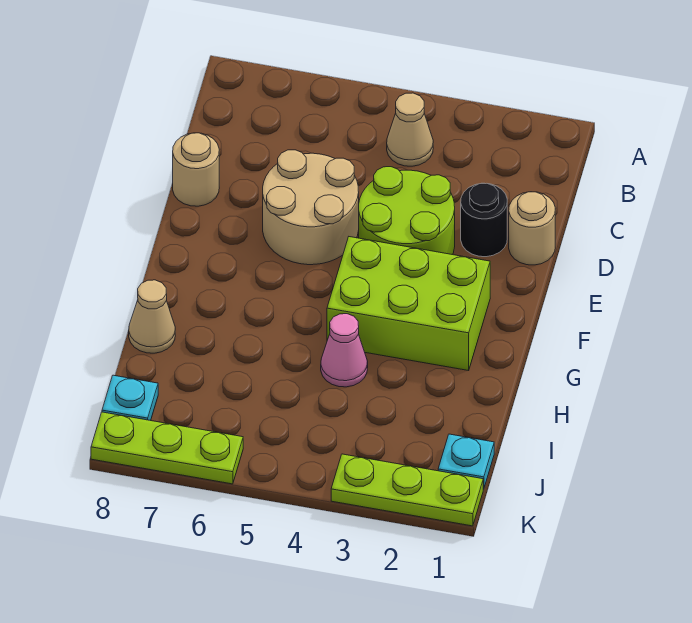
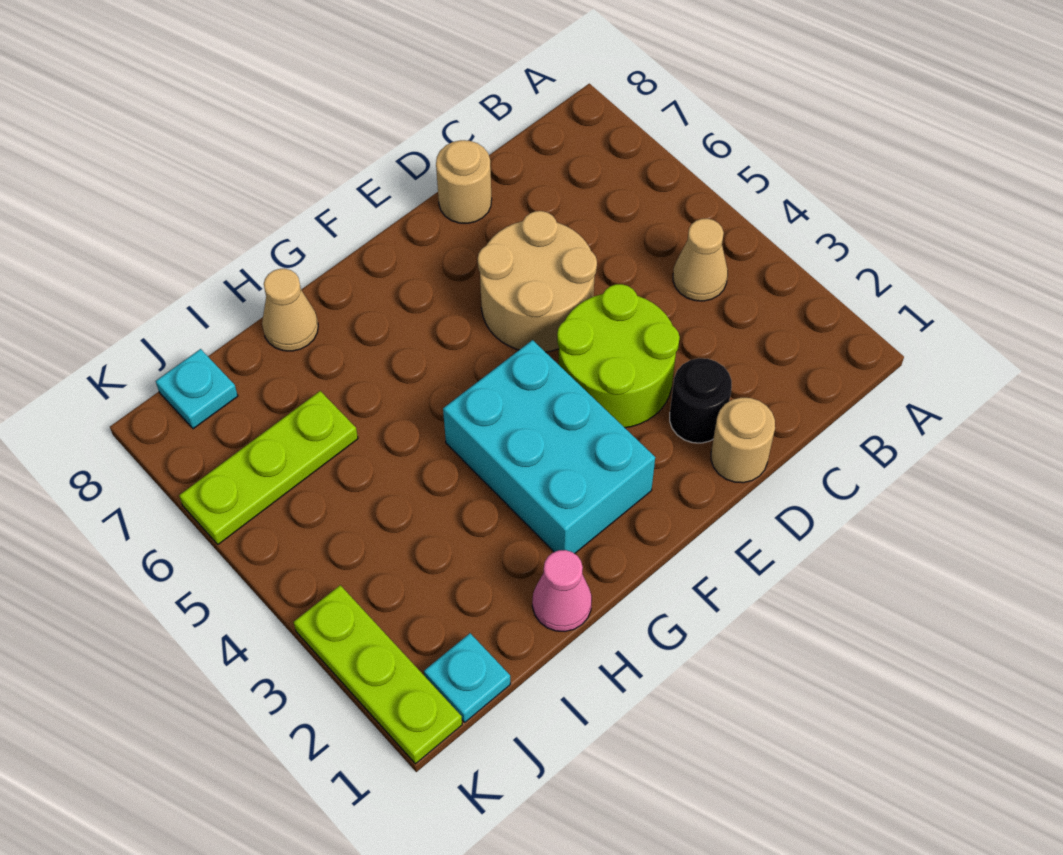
lime 2x3 brick [327,237,490,371] -> cyan 2x3 brick [443,340,655,554]
pink 1x1 cone [321,314,368,387] -> pink 1x1 cone moved to [532,550,592,632]
lime 1x3 plate [91,412,243,484] -> lime 1x3 plate turned to [179,391,358,544]

